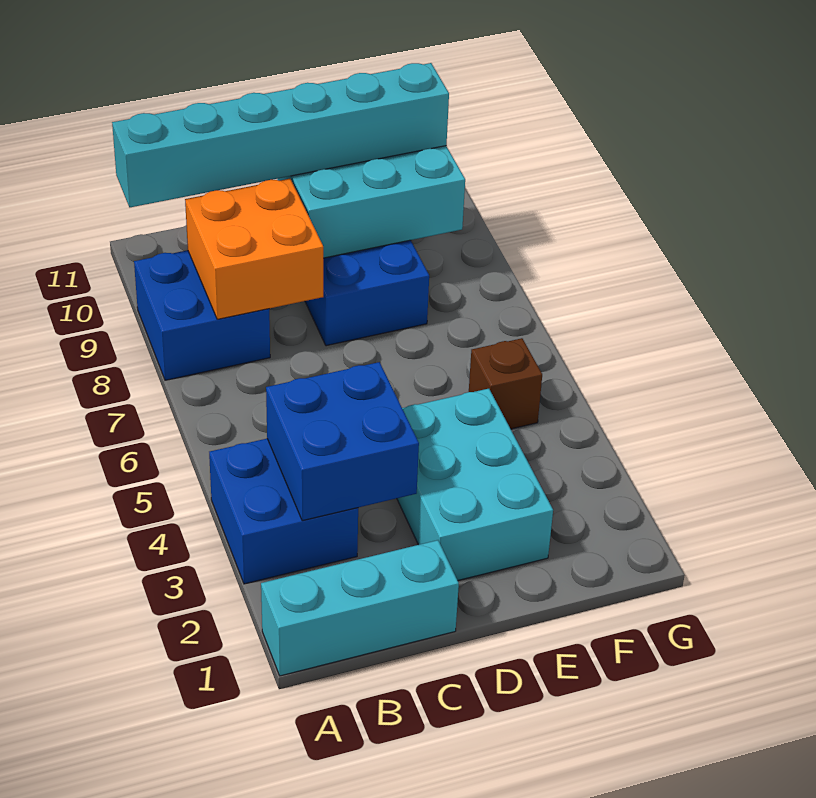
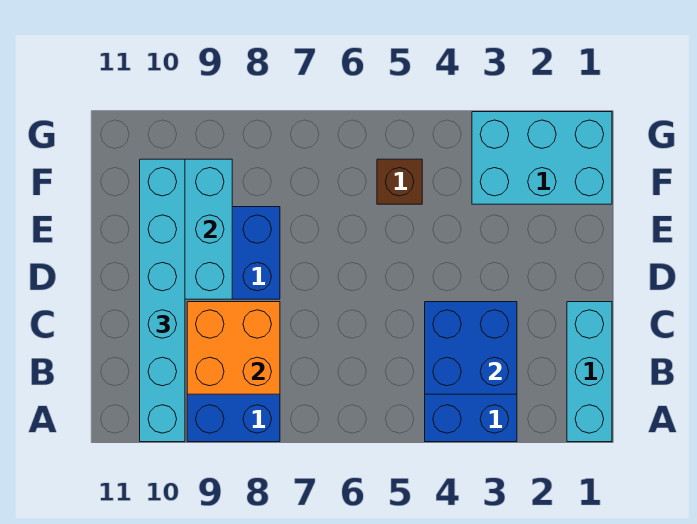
cyan 2x3 brick [397,389,553,580] -> cyan 2x3 brick moved to [472,112,612,204]

